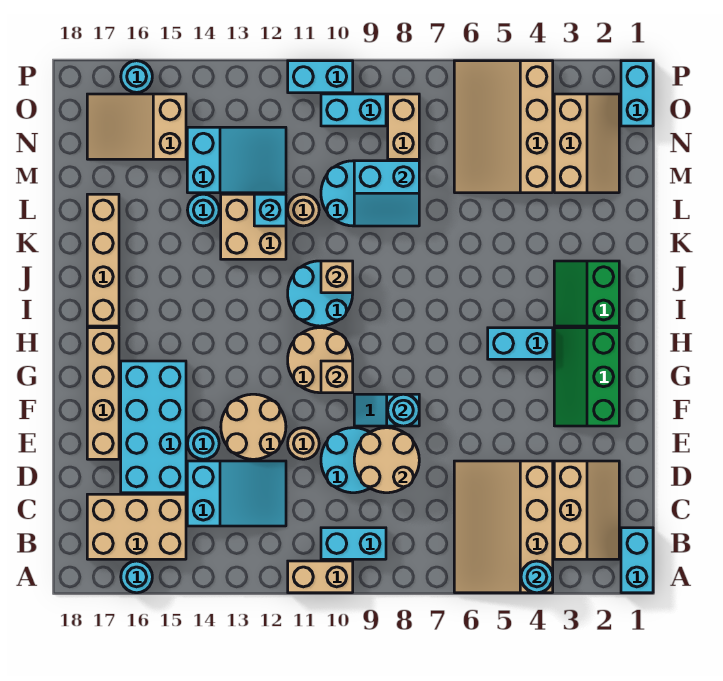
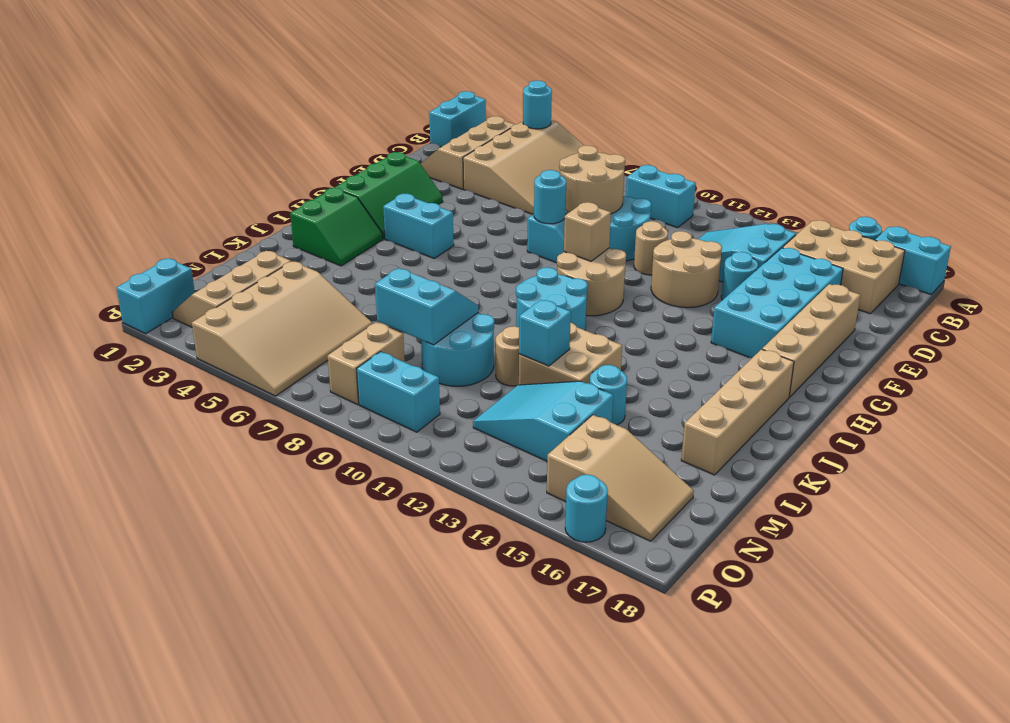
tan 1x2 brick [288,561,353,593] -> none
tan 1x1 brick [321,261,353,293] -> none
cyan 1x2 brick [288,61,353,93] -> cyan 1x2 brick moved to [875,227,951,294]

